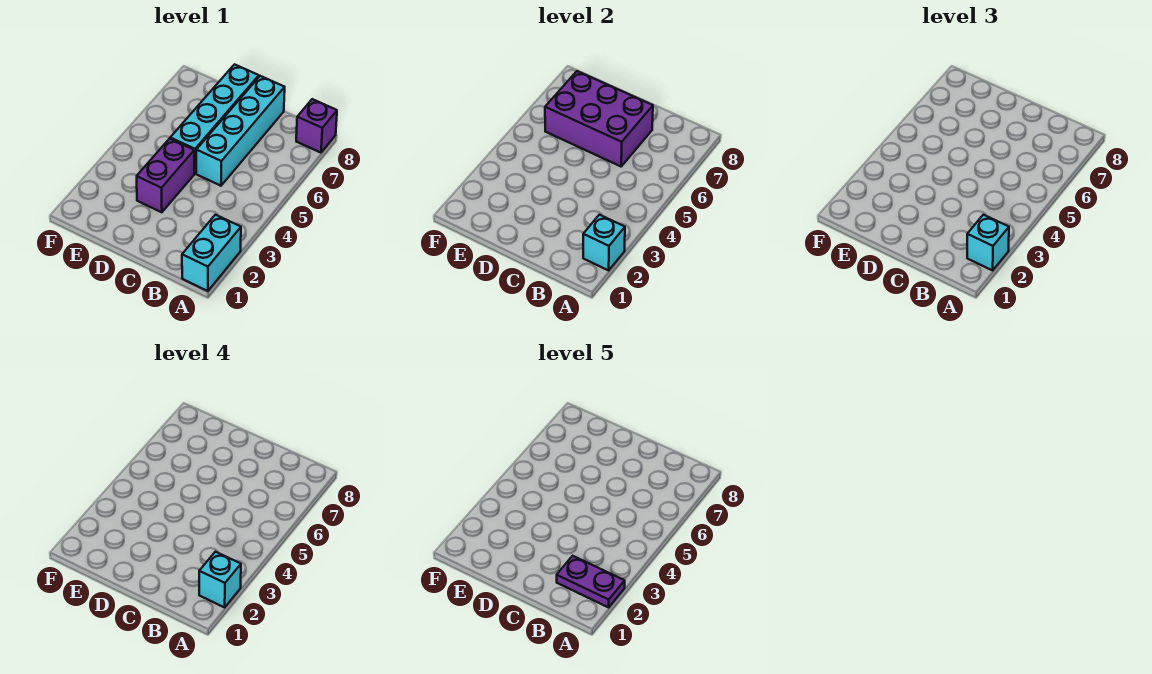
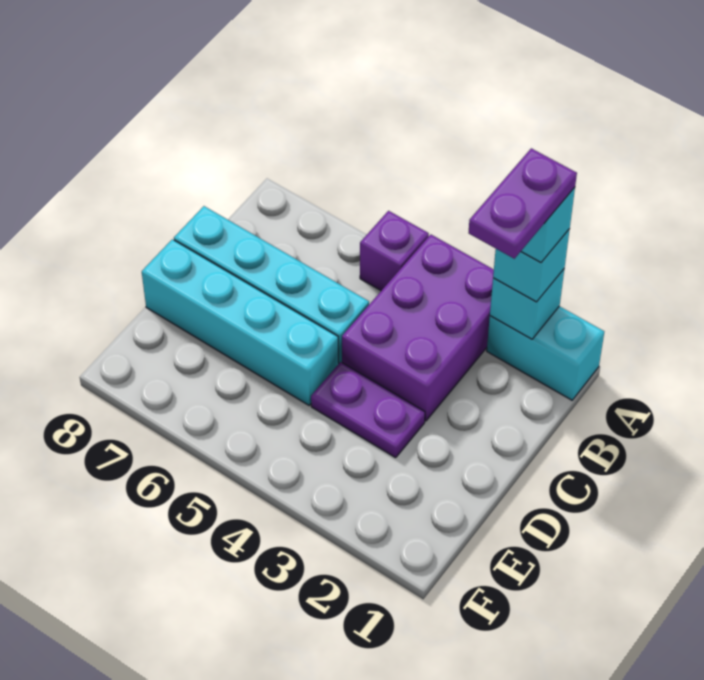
purple 1x1 brick [296,99,337,153] -> purple 1x1 brick moved to [360,211,429,291]
purple 2x3 brick [545,71,653,166] -> purple 2x3 brick moved to [342,235,494,421]
purple 1x2 brick [137,139,194,212] -> purple 1x2 plate [311,362,425,458]

